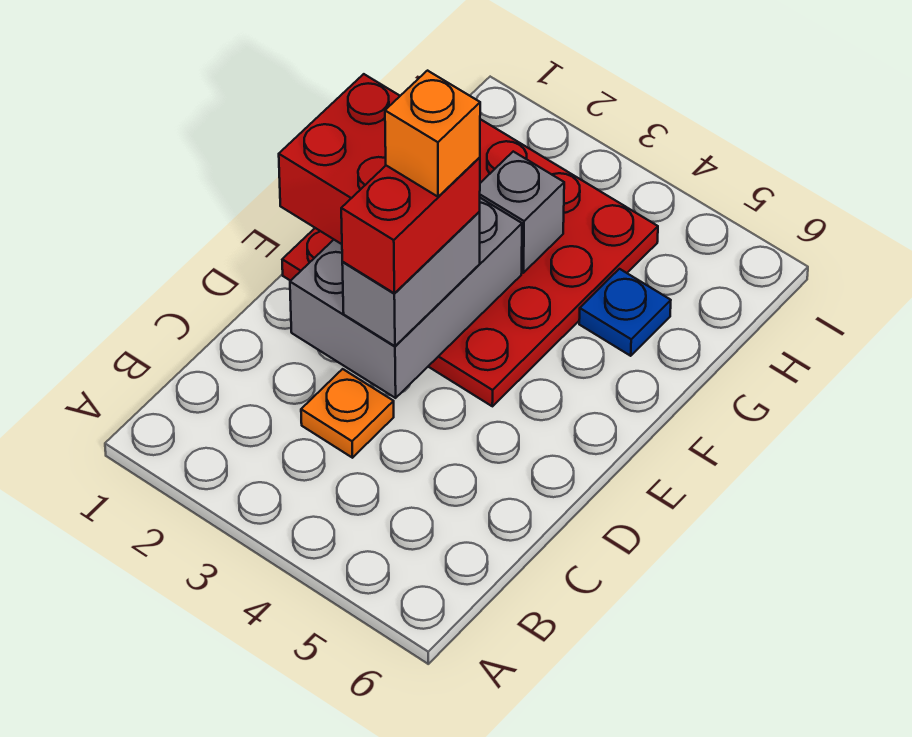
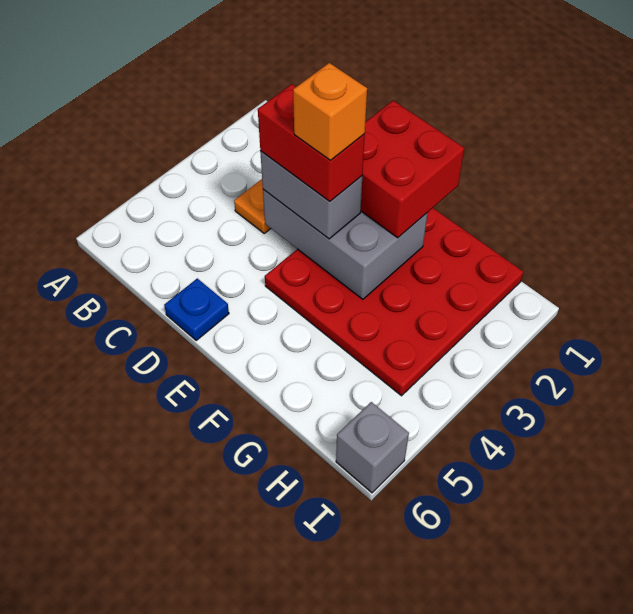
grey 1x1 brick [480,152,564,273] -> grey 1x1 brick moved to [336,402,409,493]
blue 1x1 plate [579,269,671,356] -> blue 1x1 plate moved to [164,278,229,340]

